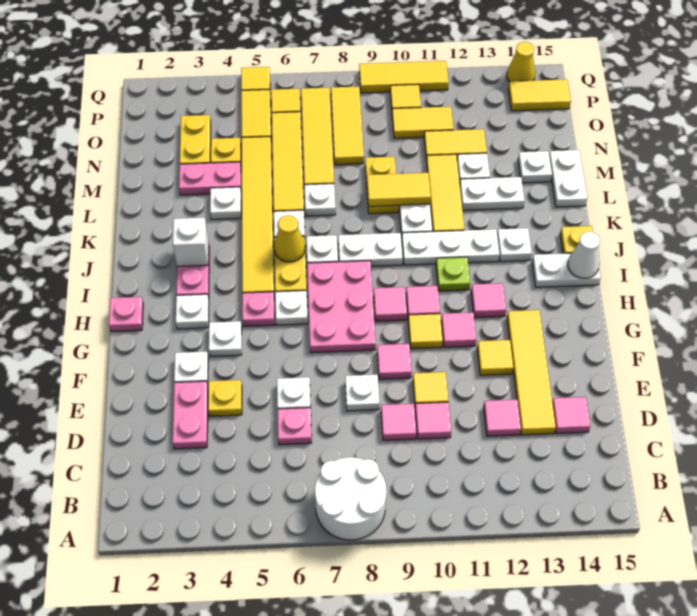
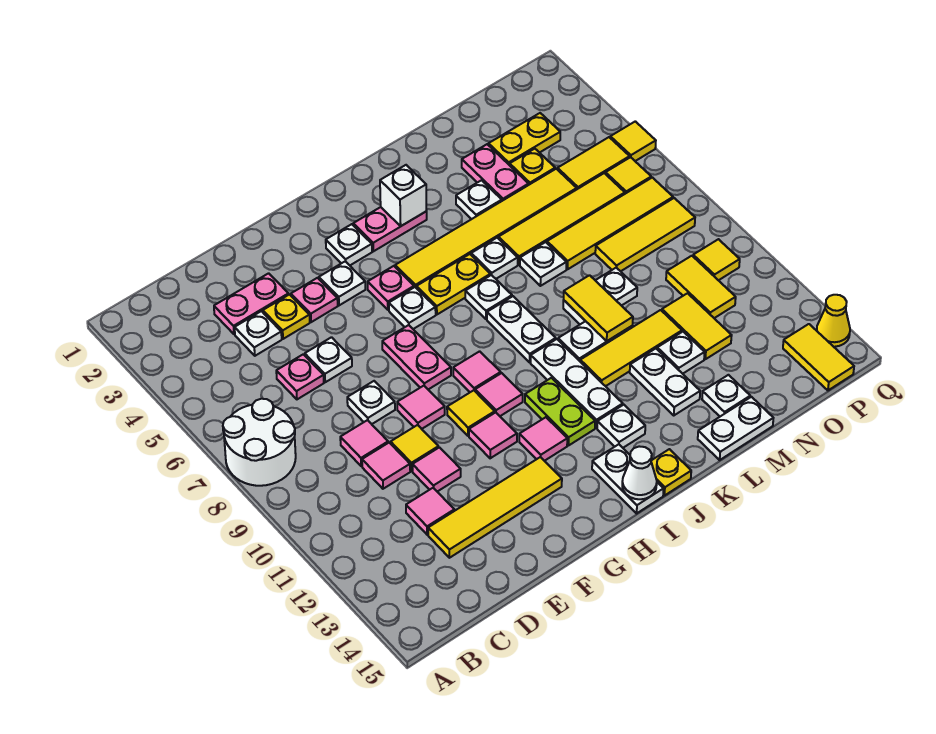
pink 1x1 tile [552,397,590,433] -> pink 1x1 tile moved to [412,447,461,492]
white 1x1 plate [174,352,208,385] -> white 1x1 plate moved to [235,311,282,356]
yellow 1x1 tile [477,340,513,375] -> none
pink 2x3 plate [307,261,376,353] -> pink 1x2 plate [382,325,451,389]
pink 1x1 plate [109,297,143,331] -> pink 1x1 plate moved to [291,278,338,322]
lime 1x1 plate [436,257,470,291] -> lime 1x2 plate [525,378,595,446]
yellow 1x1 cone [274,215,305,262] -> none
yellow 1x2 plate [365,157,399,214] -> white 1x2 plate [563,268,637,324]
yellow 1x3 tile [359,61,449,93] -> none

